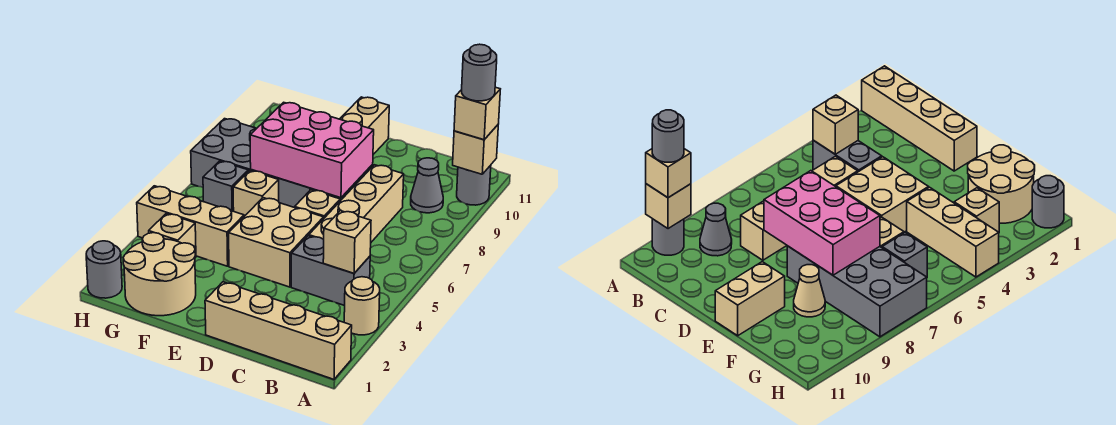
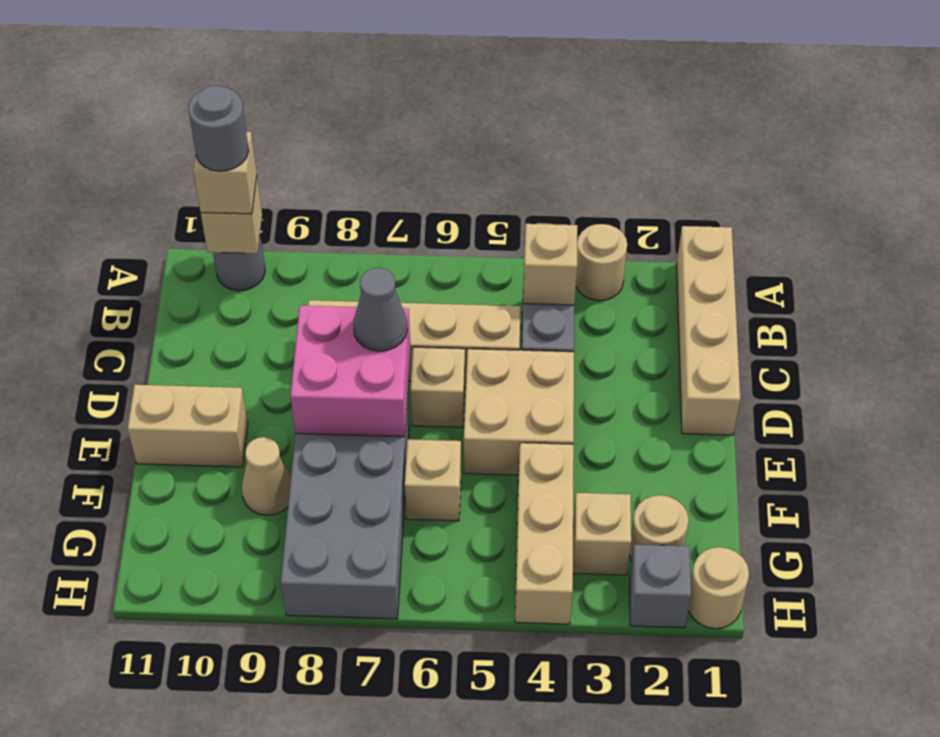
grey 1x1 cone [411,158,443,213] -> grey 1x1 cone moved to [353,268,407,351]
pink 2x3 brick [250,102,374,198] -> pink 2x2 brick [290,306,410,437]
tan 2x2 round brick [123,233,196,316] -> tan 1x1 round brick [630,495,689,561]
grey 1x1 brick [203,161,248,211] -> grey 1x1 brick moved to [630,545,691,628]
grey 1x1 round brick [86,241,122,298] -> tan 1x1 round brick [688,547,749,629]

